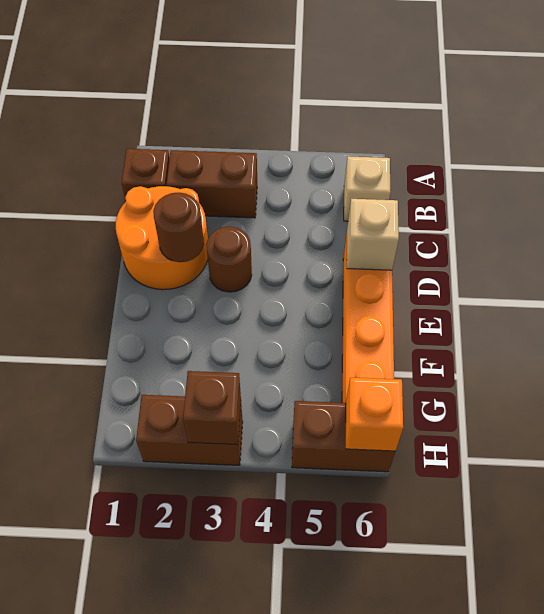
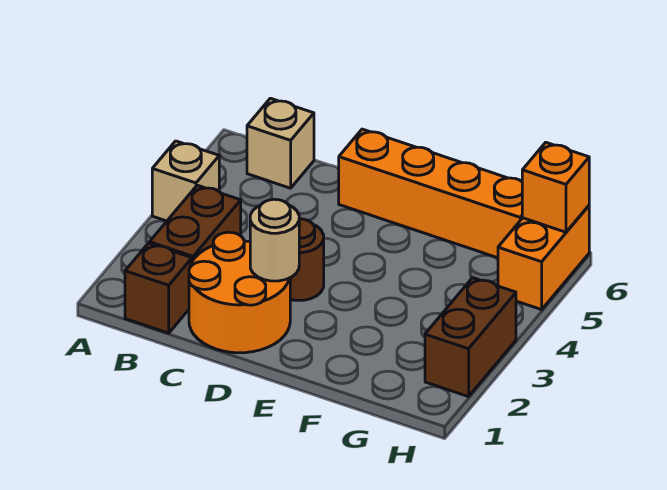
brown 1x1 round brick [153,192,204,262] -> tan 1x1 round brick [250,199,299,281]
tan 1x1 brick [347,199,399,270] -> tan 1x1 brick moved to [152,141,219,221]
brown 1x1 brick [183,371,241,445] -> none
brown 1x2 brick [292,401,395,472] -> orange 1x2 brick [498,206,589,310]

